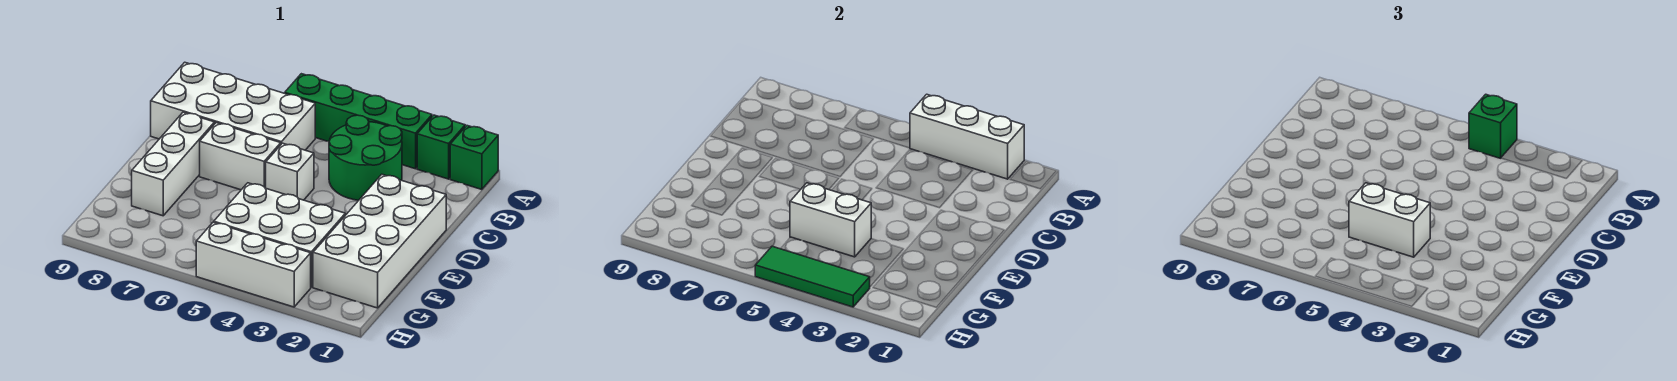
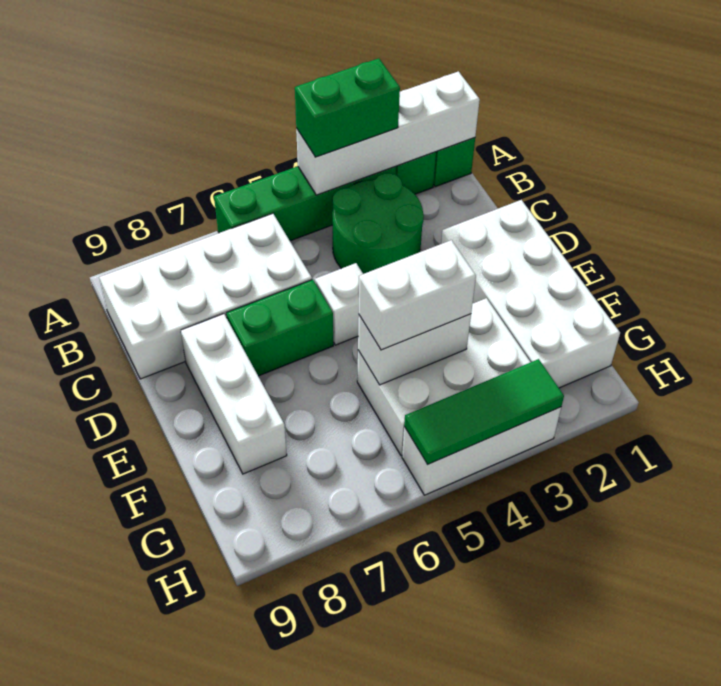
white 1x3 brick [910,94,1024,179] -> white 1x4 brick [296,71,480,195]
green 1x1 brick [1469,94,1517,158] -> green 1x2 brick [295,58,400,157]
white 1x2 brick [200,123,281,190] -> green 1x2 brick [226,280,333,376]

